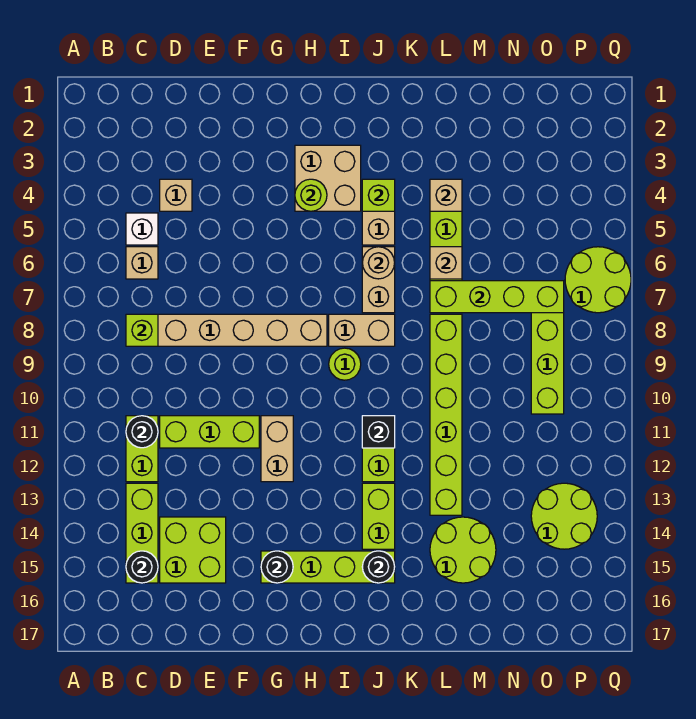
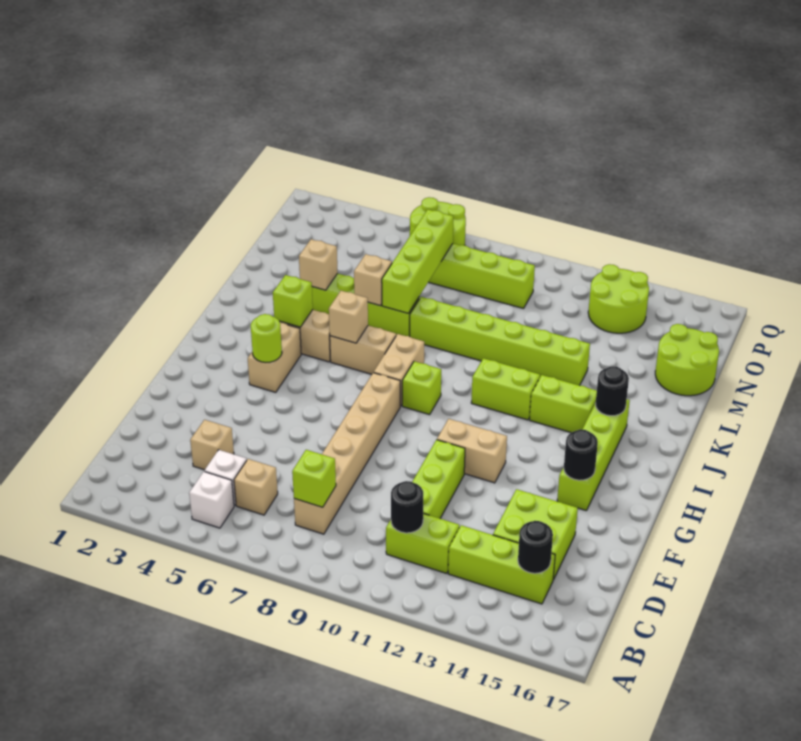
none -> white 1x1 brick [189,472,234,528]
tan 2x2 brick [295,145,361,211] -> tan 1x2 brick [248,323,301,392]
lime 1x1 round brick [329,348,361,380] -> lime 1x1 brick [402,361,441,415]
tan 1x1 round brick [362,247,395,279] -> tan 1x1 brick [329,291,368,343]
black 1x1 brick [362,416,395,448] -> none
lime 2x2 round brick [430,517,496,583] -> lime 2x2 round brick moved to [655,324,719,396]

